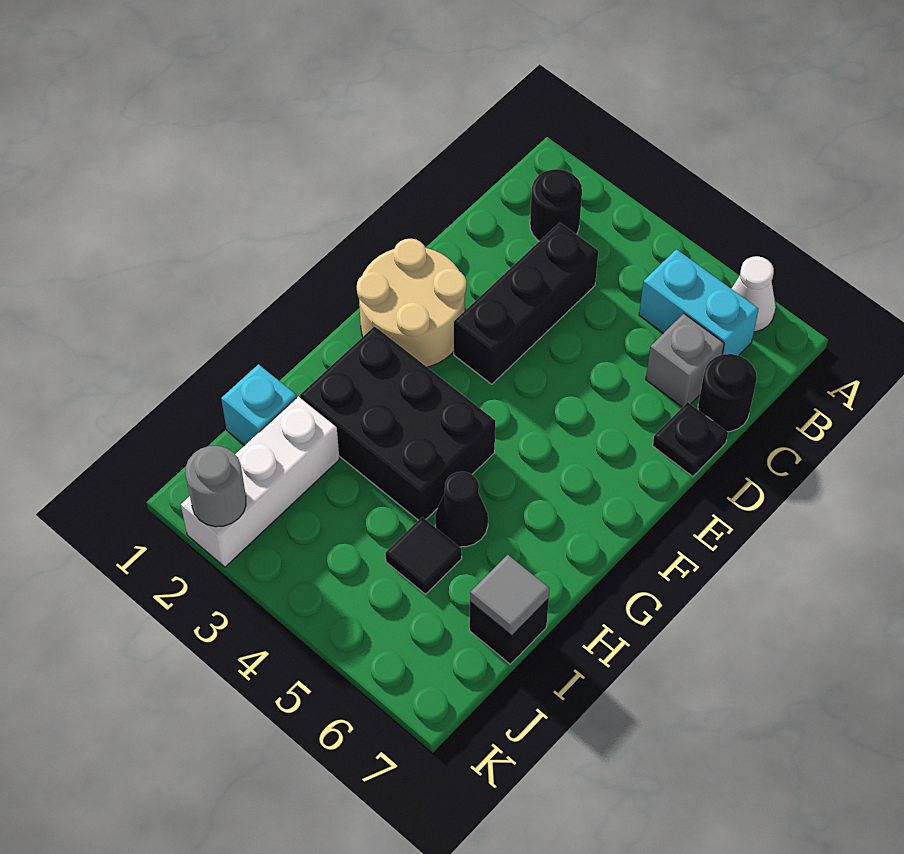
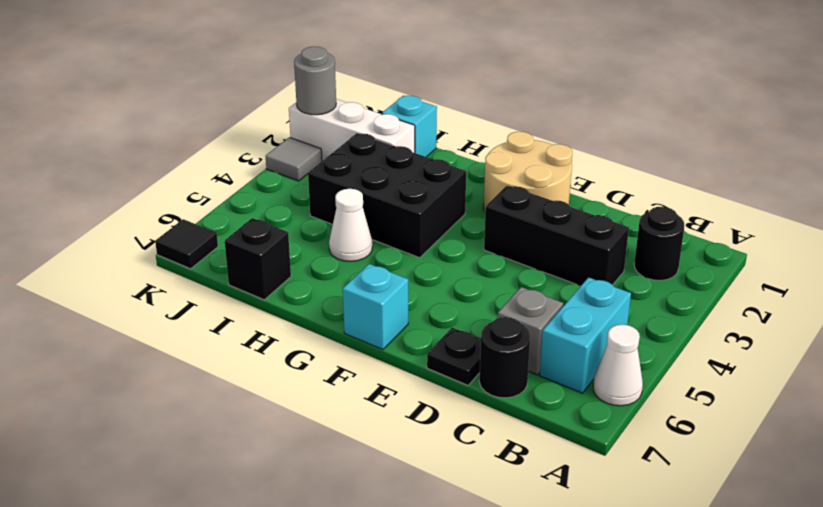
none -> cyan 1x1 brick [343,264,408,350]
black 2x3 brick [300,326,495,520] -> black 2x3 brick turned to [308,133,466,258]
black 1x1 cone [435,472,488,547] -> white 1x1 cone [329,189,372,261]
black 1x1 tile [386,517,462,594] -> black 1x1 tile moved to [155,219,218,269]
grey 1x1 tile [470,555,550,636] -> grey 1x1 tile moved to [266,137,322,181]

